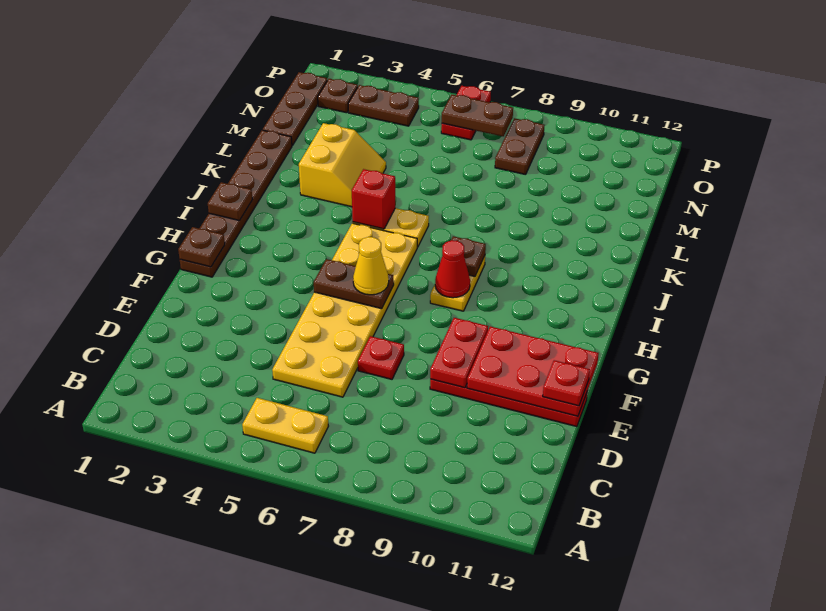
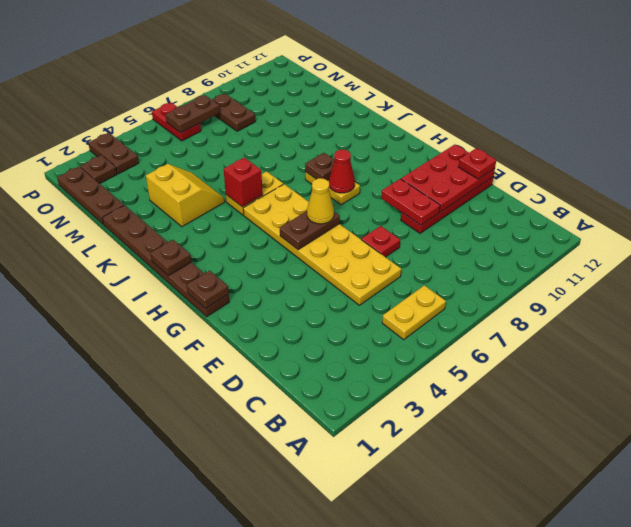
brown 1x2 plate [348,85,419,126] -> brown 1x2 plate turned to [88,133,139,174]

